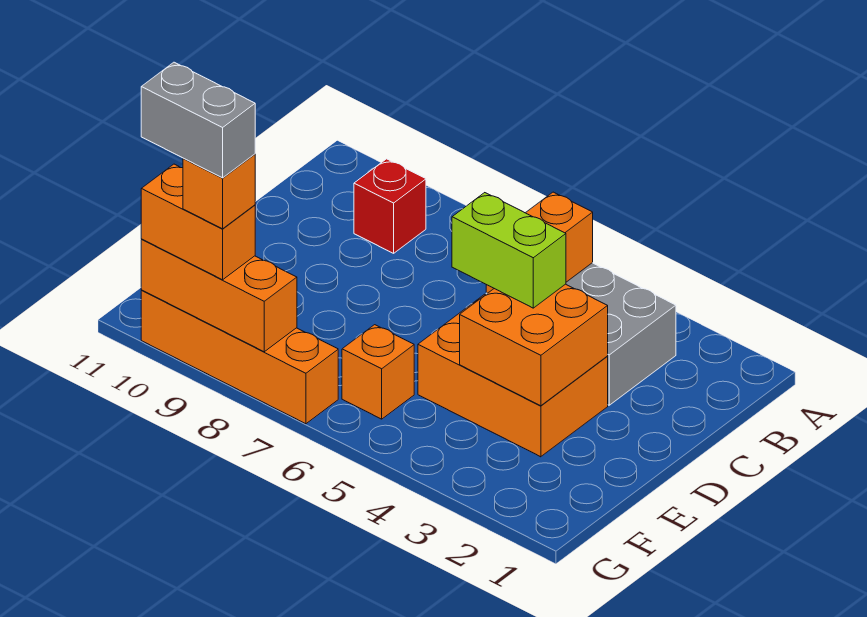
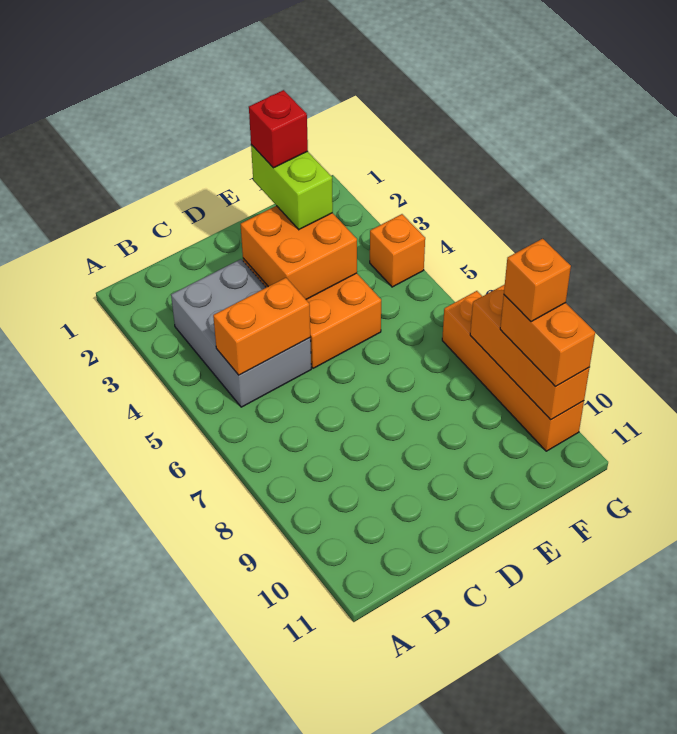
red 1x1 brick [354,159,426,253] -> red 1x1 brick moved to [249,90,308,168]
lime 1x2 brick [452,193,566,308] -> lime 1x2 brick moved to [251,145,333,229]
orange 1x1 brick [342,325,414,419] -> orange 1x1 brick moved to [370,214,425,287]
grey 1x2 brick [141,62,255,178] -> none

